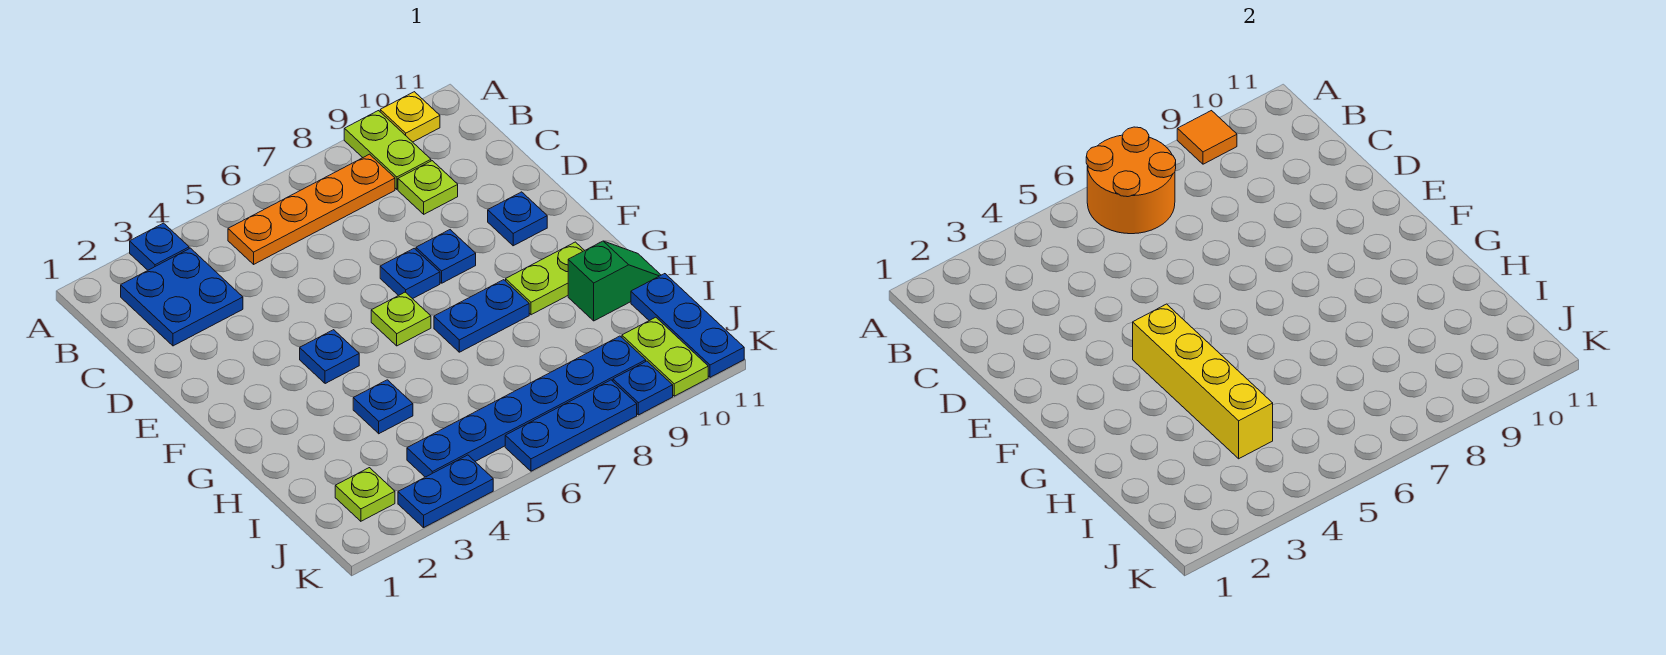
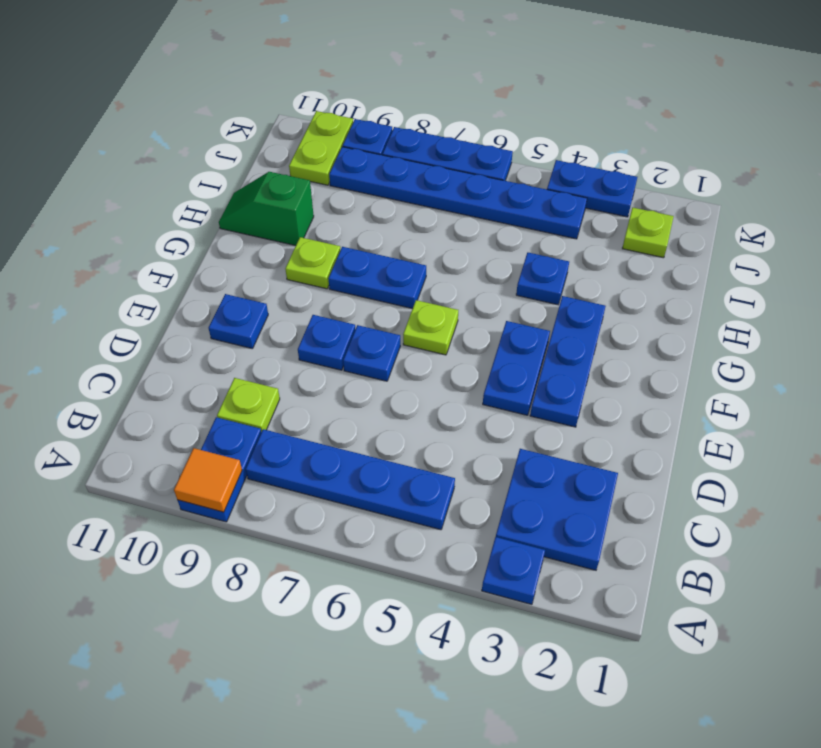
orange 2x2 round brick [1086,127,1176,234] -> none
lime 1x2 plate [344,111,431,189] -> blue 1x2 plate [178,417,261,522]
yellow 1x1 plate [380,92,440,142] -> none
orange 1x4 plate [228,154,395,264] -> blue 1x4 plate [246,429,455,530]
blue 1x1 plate [300,330,359,384] -> blue 1x2 plate [483,321,550,415]
yellow 1x4 brick [1133,304,1273,459] -> none
lime 1x2 plate [506,242,585,315] -> lime 1x1 plate [285,237,340,289]
blue 1x3 plate [631,274,744,377] -> blue 1x3 plate moved to [530,296,606,427]

